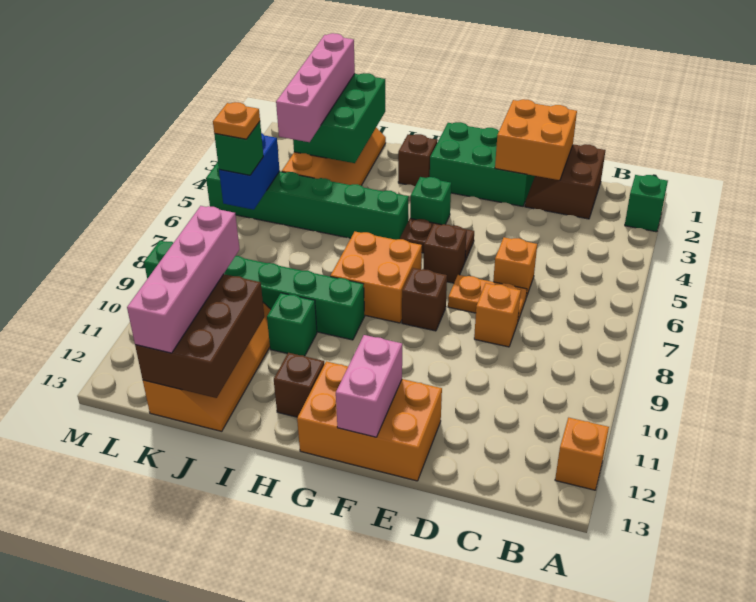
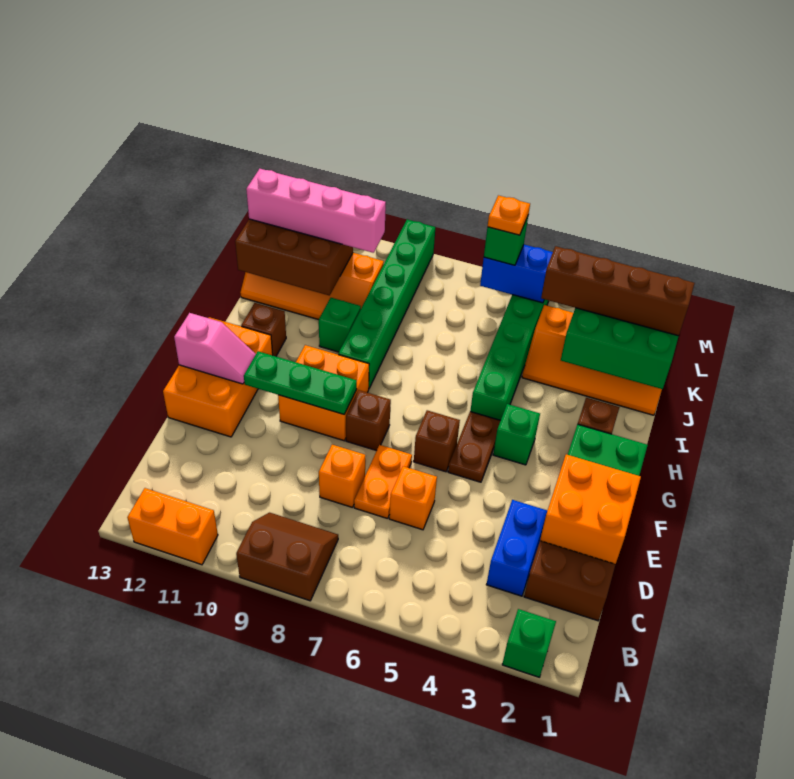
none -> brown 2x2 slope [236,513,338,601]
orange 1x1 brick [555,418,609,490] -> orange 1x2 brick [127,488,218,565]
none -> blue 1x2 brick [486,500,547,596]
none -> green 1x3 plate [244,351,357,414]
pink 1x2 brick [336,335,402,437] -> pink 1x2 slope [174,313,256,384]
orange 2x2 brick [330,232,422,323] -> orange 2x2 brick moved to [278,345,369,441]
pink 1x4 brick [276,33,355,142] -> brown 1x4 brick [541,246,695,336]

